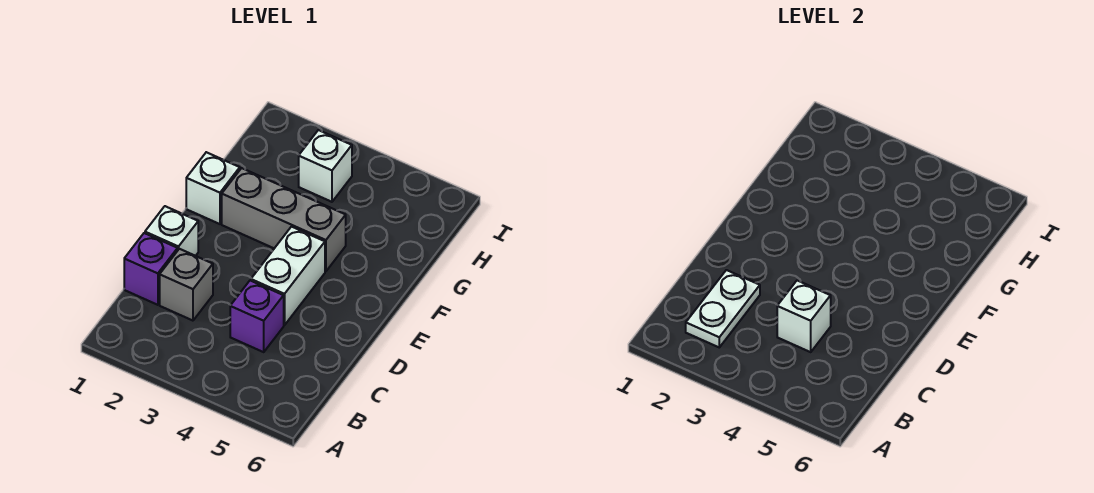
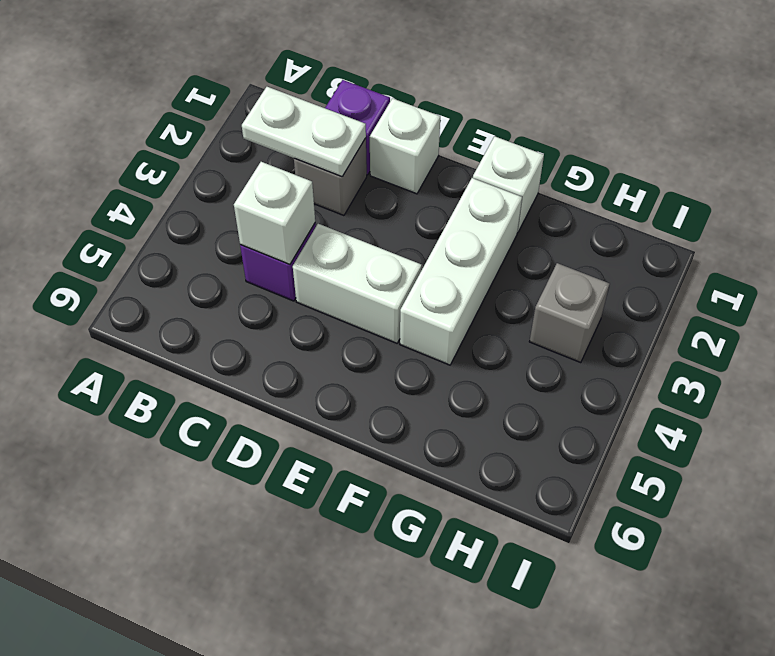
grey 1x3 brick [222,168,346,271] -> white 1x3 brick [400,178,522,365]
white 1x1 brick [299,130,352,202] -> grey 1x1 brick [529,263,609,363]

